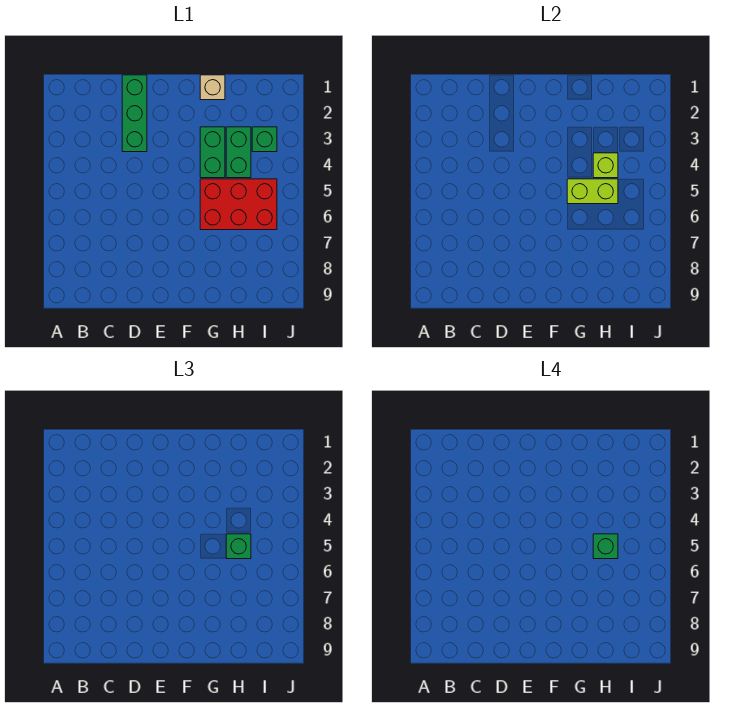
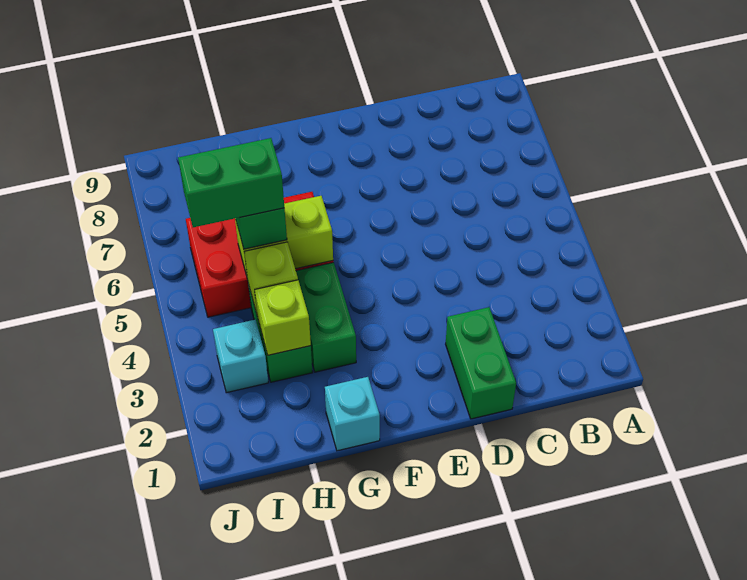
green 1x3 brick [122,75,147,152] -> green 1x2 brick [446,307,516,419]
tan 1x1 brick [200,75,225,100] -> cyan 1x1 brick [325,377,380,451]
none -> lime 1x1 brick [255,280,311,355]
green 1x1 brick [593,534,618,559] -> green 1x2 brick [178,138,284,227]
green 1x1 brick [252,127,277,152] -> cyan 1x1 brick [213,320,268,393]

